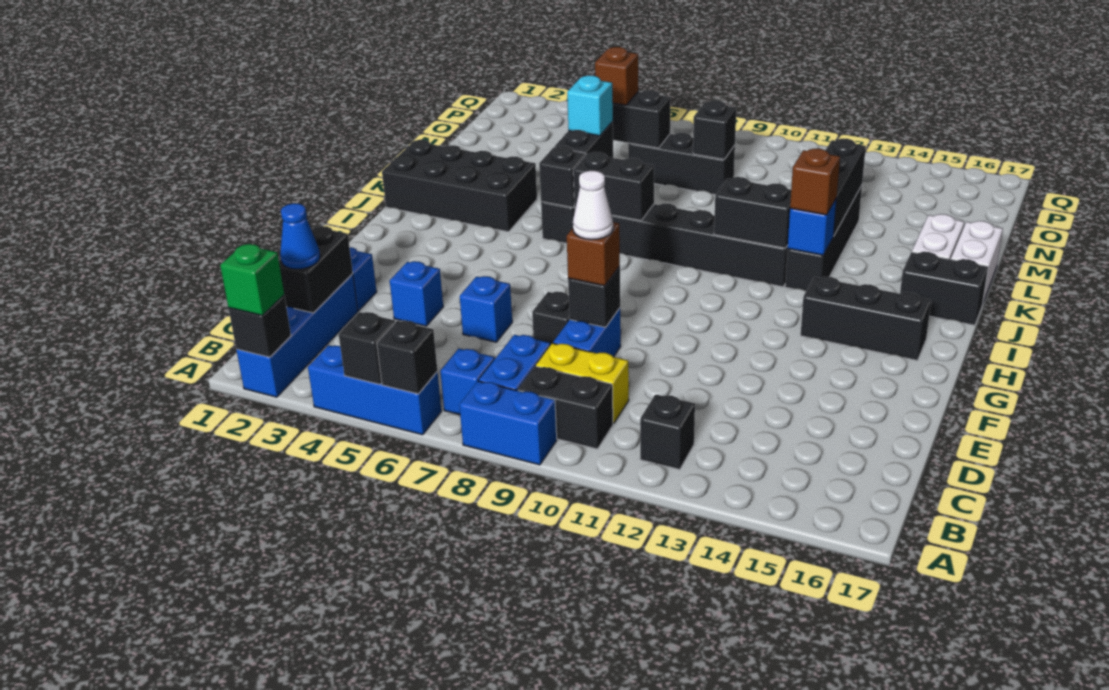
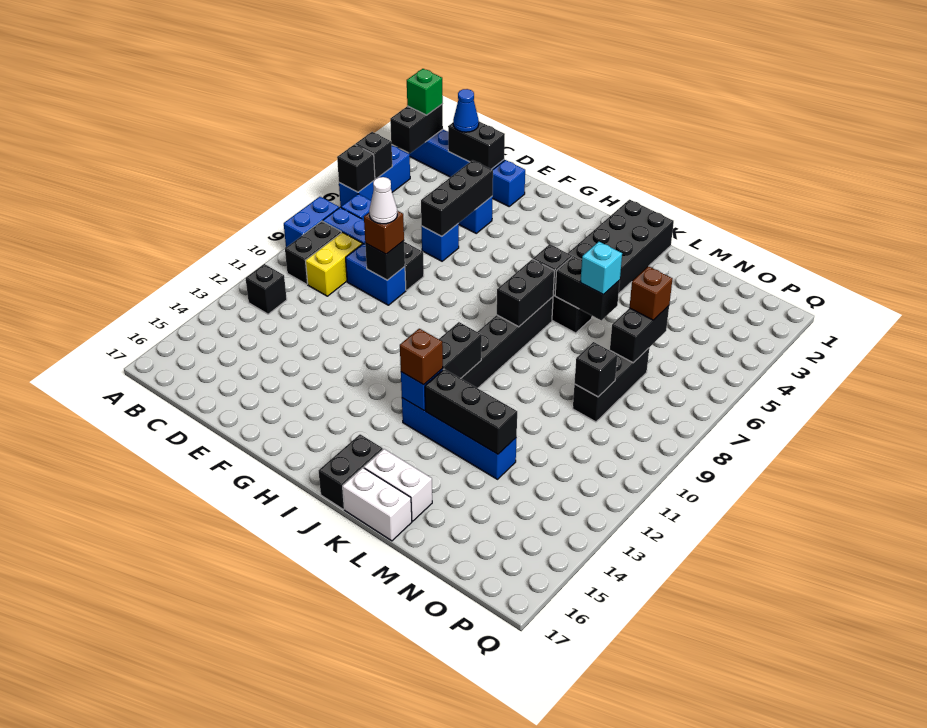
black 1x1 brick [228,295,291,357] -> black 1x2 brick [390,104,443,153]
black 1x3 brick [801,277,931,360] -> black 1x3 brick moved to [421,160,493,236]
black 1x4 brick [785,185,862,291] -> blue 1x4 brick [402,398,516,479]

